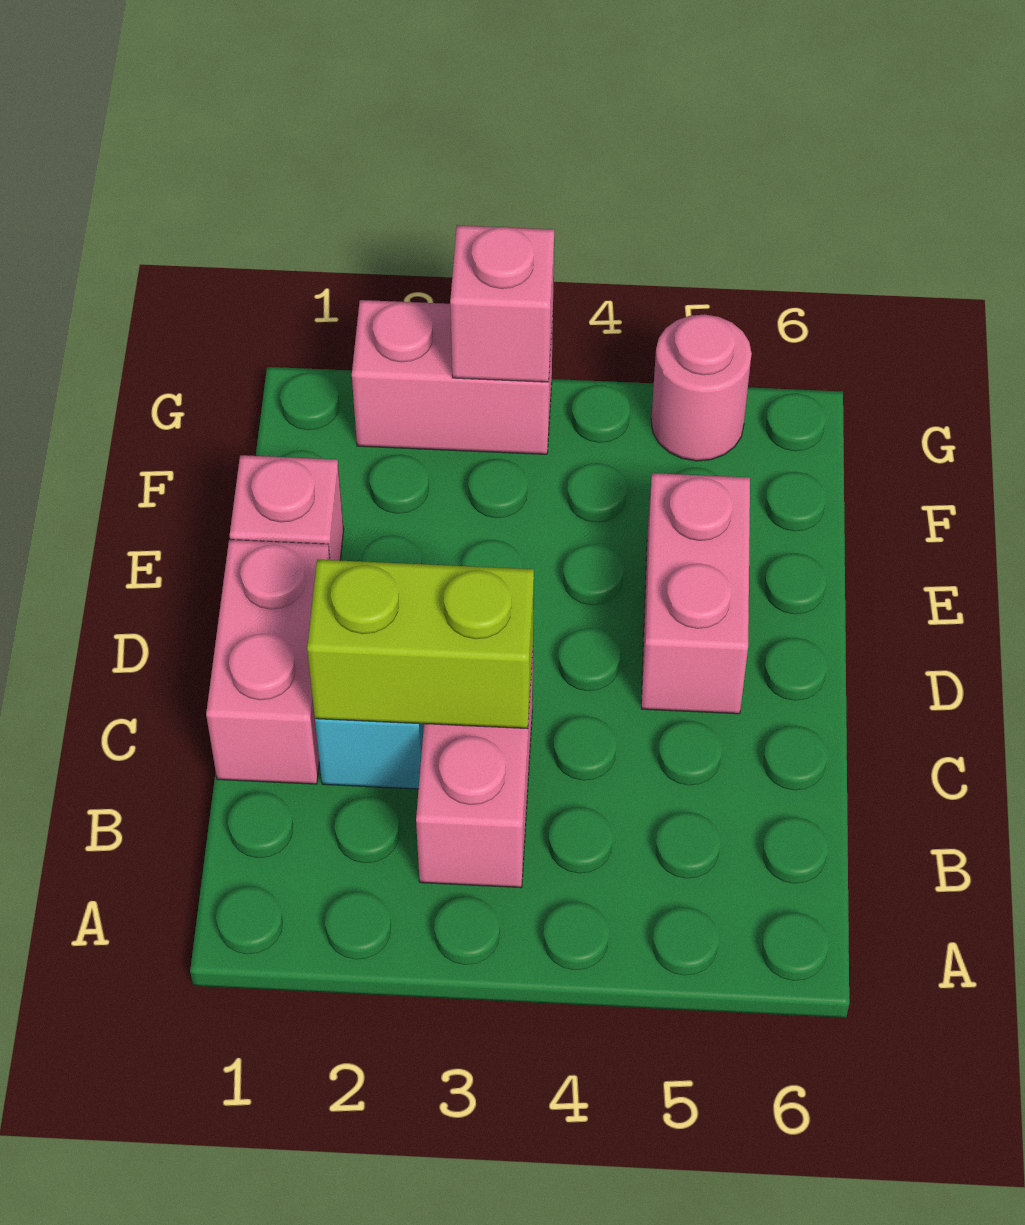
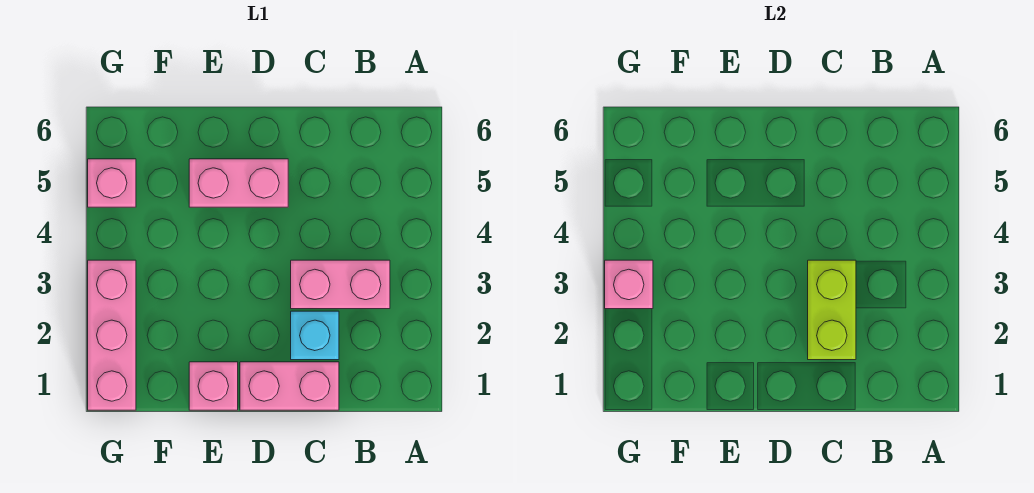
pink 1x2 brick [352,300,553,454] -> pink 1x3 brick [88,260,136,410]
pink 1x1 round brick [651,314,752,461] -> pink 1x1 brick [88,159,136,207]

